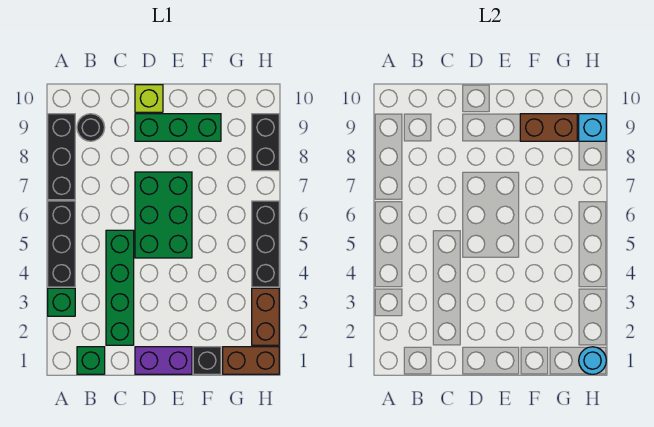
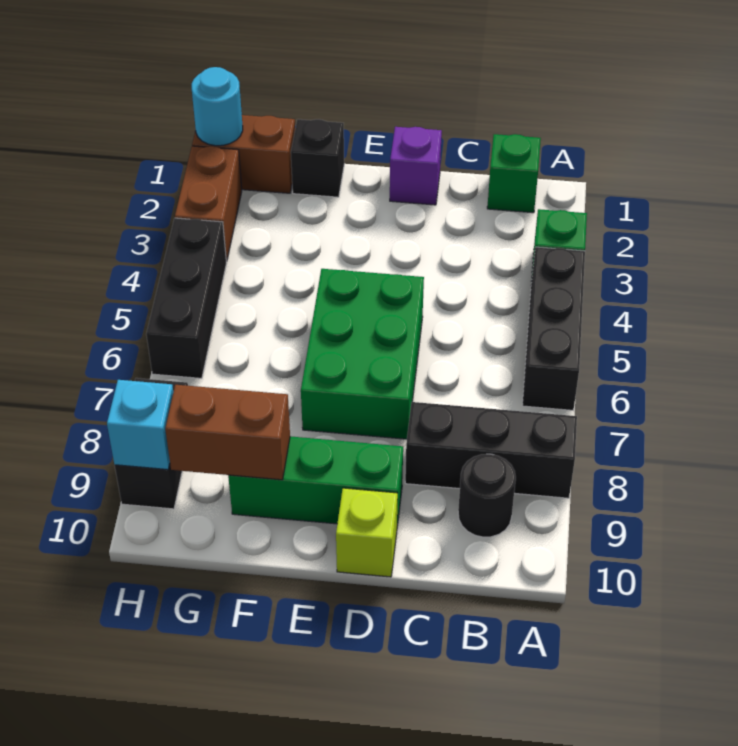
black 1x3 brick [48,114,75,200] -> black 1x3 brick turned to [405,402,577,498]
green 1x4 brick [106,230,134,345] -> none
purple 1x2 brick [135,347,192,374] -> purple 1x1 brick [390,127,442,205]

